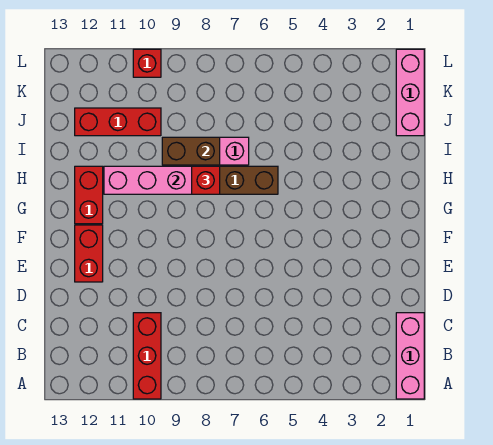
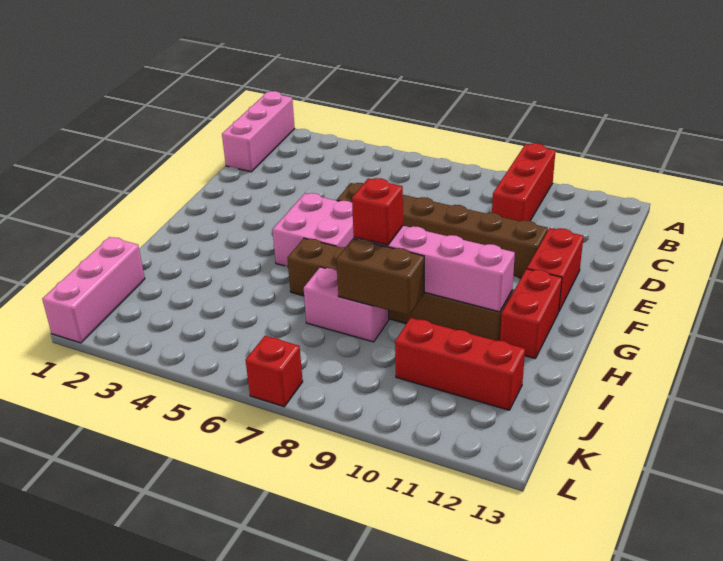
none -> brown 1x6 brick [337,183,548,278]
none -> pink 2x2 brick [272,193,354,267]
red 1x1 brick [133,49,161,77] -> red 1x1 brick moved to [246,336,303,407]

